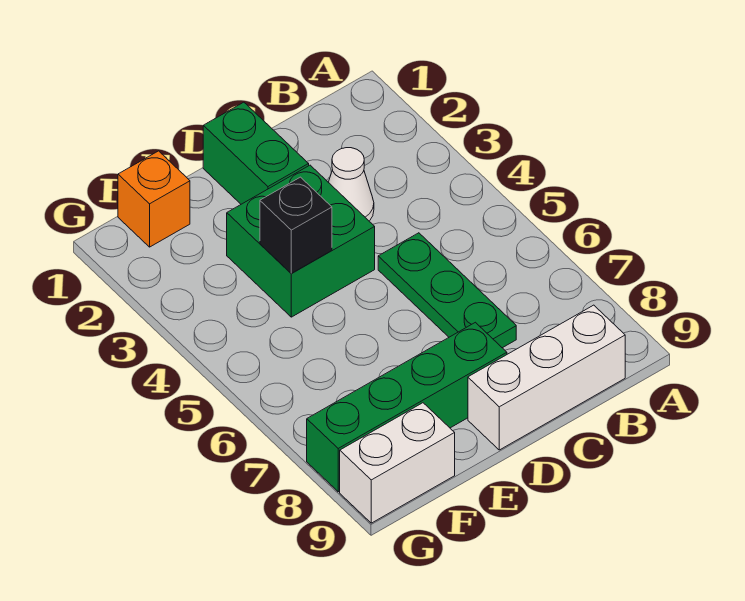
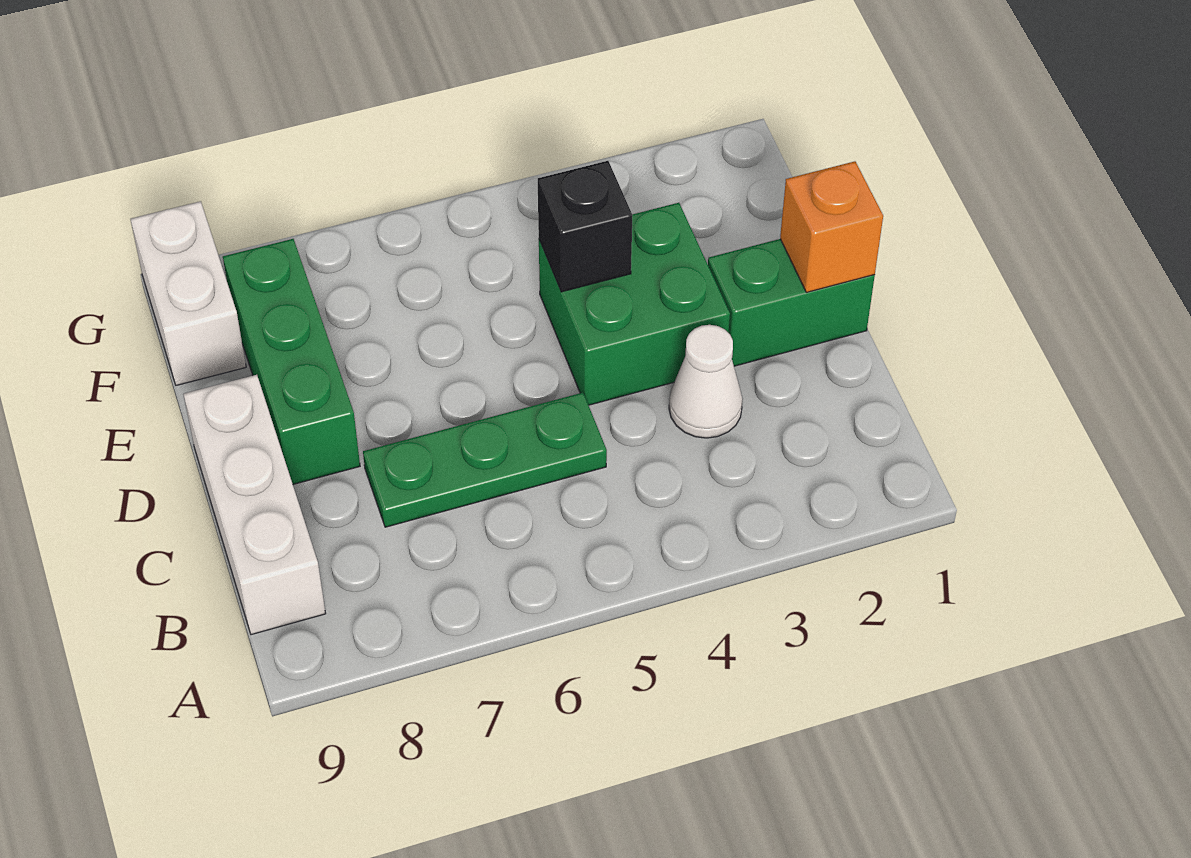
green 1x4 brick [307,322,507,492] -> green 1x3 brick [223,239,360,484]
orange 1x1 brick [118,151,190,247] -> orange 1x1 brick moved to [780,161,883,292]

